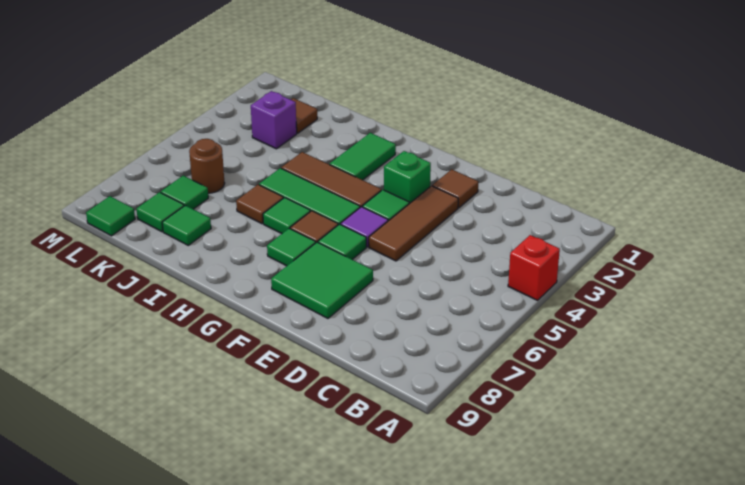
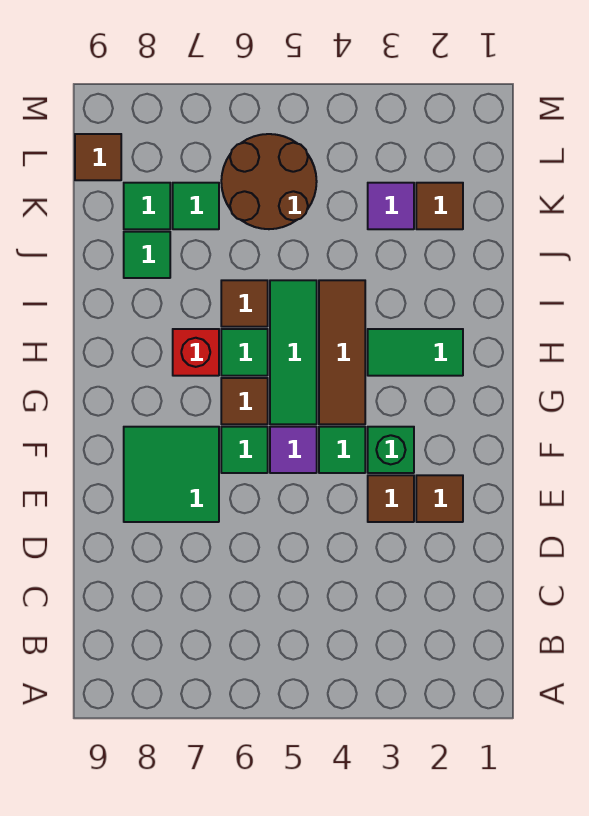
red 1x1 brick [508,235,560,300] -> red 1x1 brick moved to [173,329,219,376]
brown 1x3 tile [369,186,458,261] -> brown 1x1 tile [368,475,414,522]
green 1x1 tile [267,228,316,266] -> none
purple 1x1 brick [251,91,297,149] -> purple 1x1 tile [368,183,414,229]
brown 1x1 round brick [189,139,225,193] -> brown 2x2 round brick [221,134,317,229]
green 1x1 tile [86,196,135,236] -> brown 1x1 tile [75,134,121,180]

